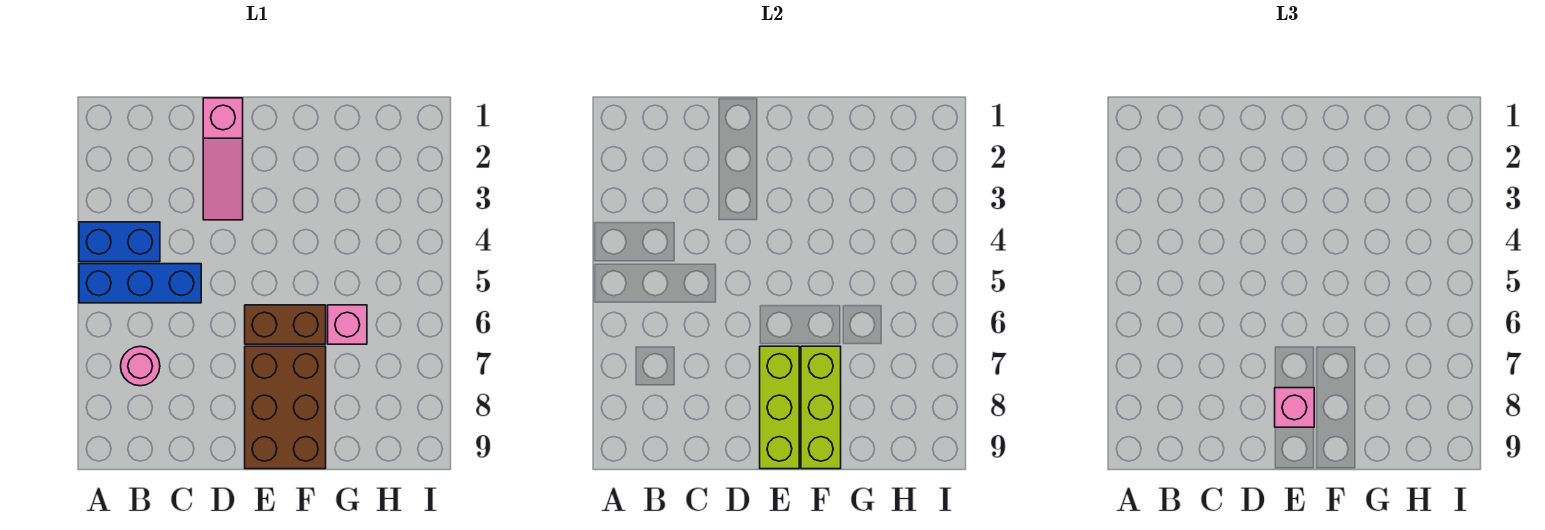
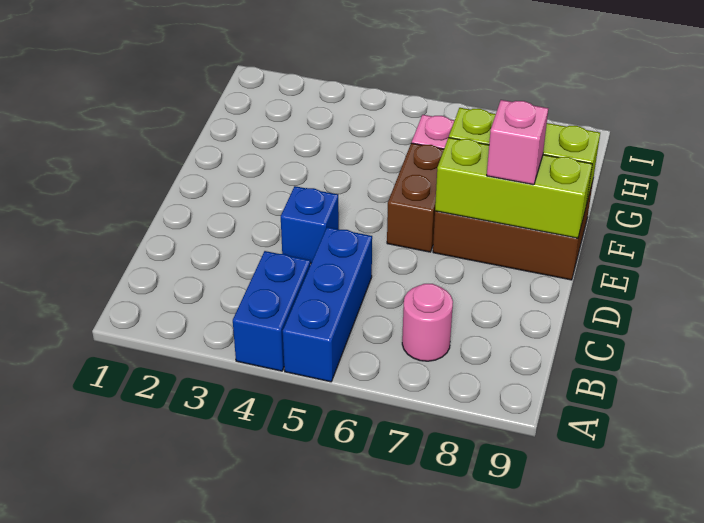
pink 1x3 slope [203,98,243,220] -> none
none -> blue 1x1 brick [281,186,339,263]

